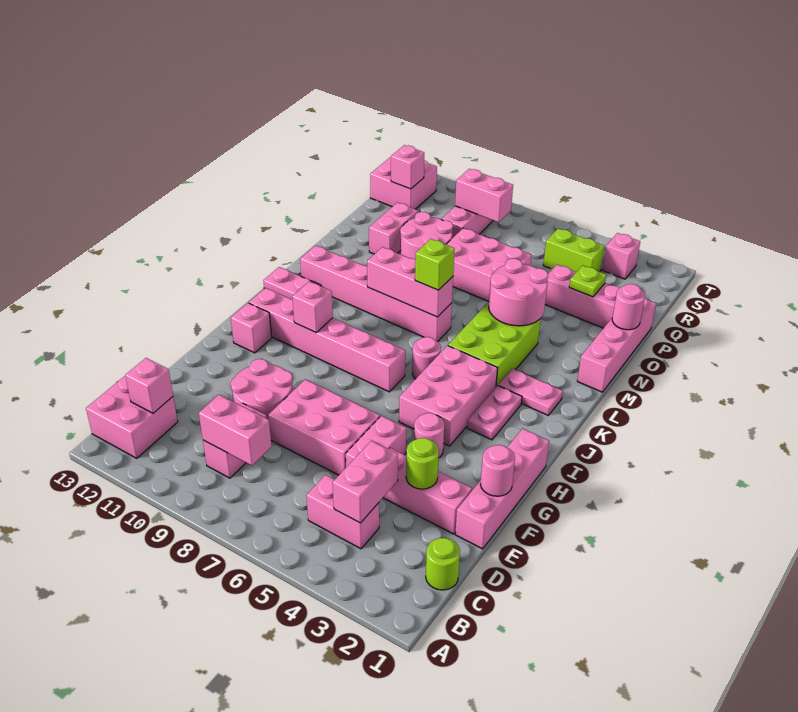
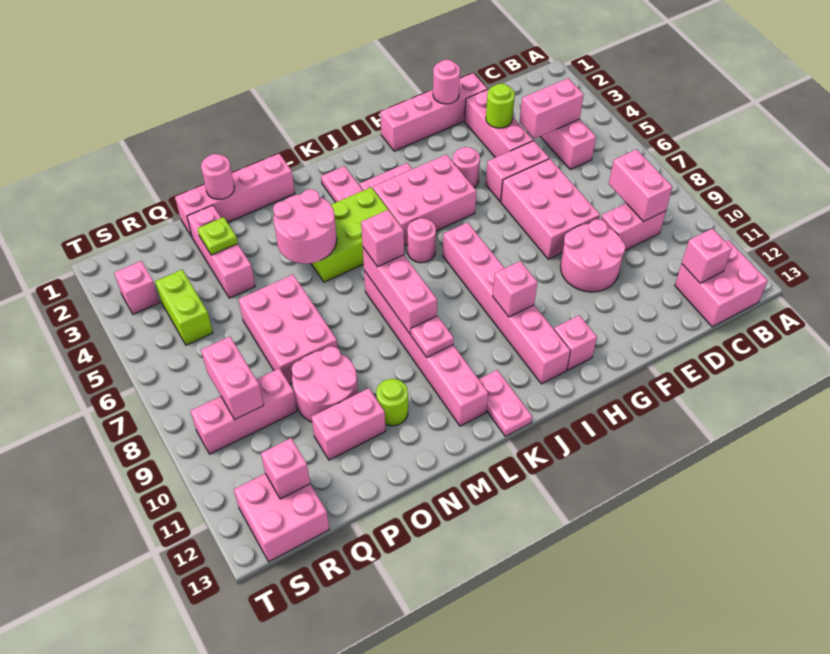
lime 1x1 round brick [426,538,460,590] -> lime 1x1 round brick moved to [376,379,408,426]
lime 1x1 brick [415,239,455,290] -> pink 1x1 brick [361,210,404,267]
none -> pink 1x1 plate [411,316,454,357]

